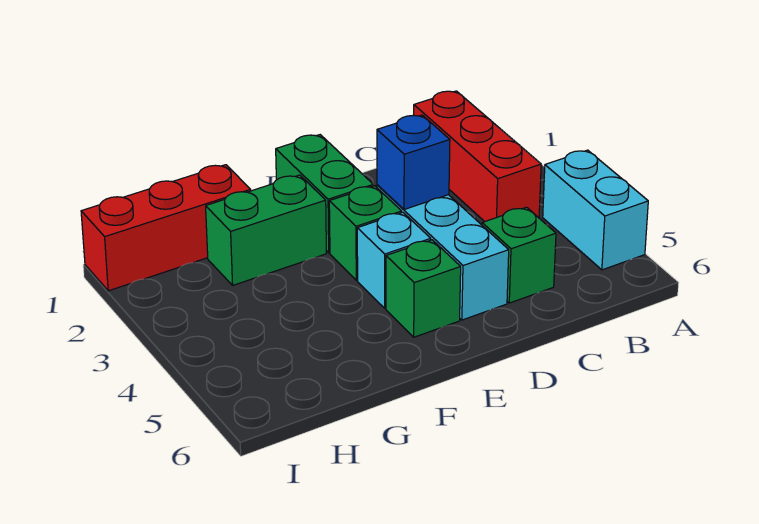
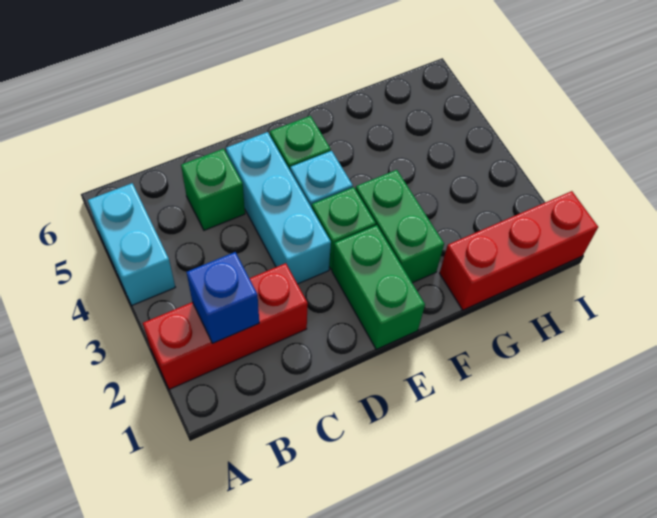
red 1x3 brick [414,91,541,222] -> red 1x3 brick turned to [143,263,308,389]
blue 1x1 brick [377,115,450,210] -> blue 1x1 brick moved to [186,252,259,343]
green 1x2 brick [206,175,326,285] -> green 1x2 brick turned to [356,170,444,283]

